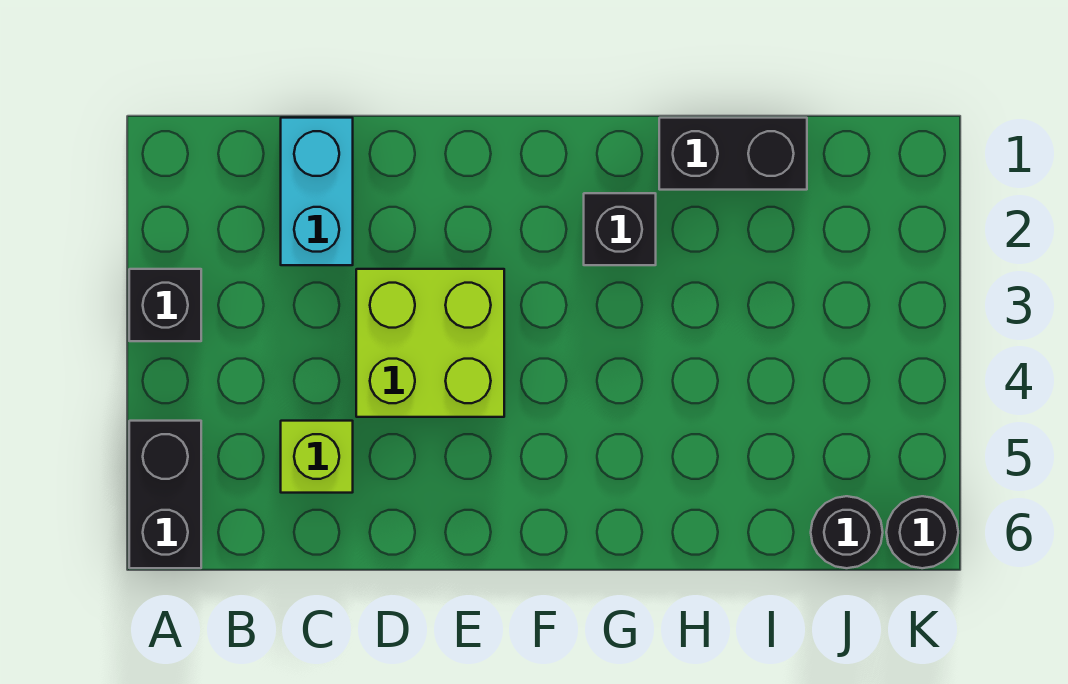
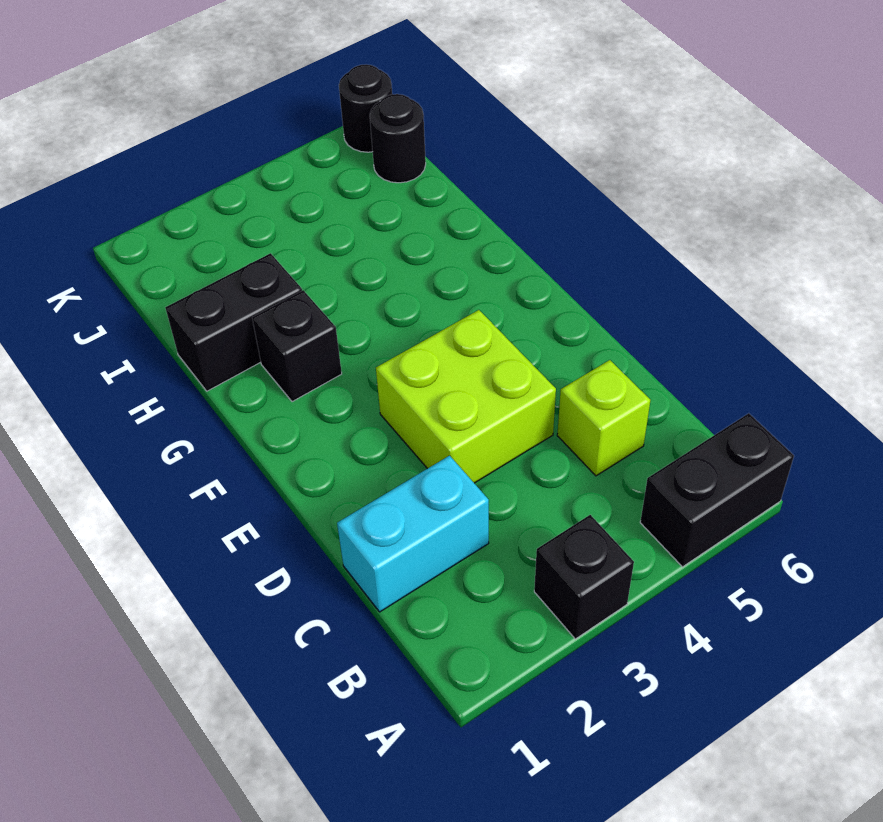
black 1x2 brick [659,118,807,190] -> black 1x2 brick turned to [165,253,302,391]

